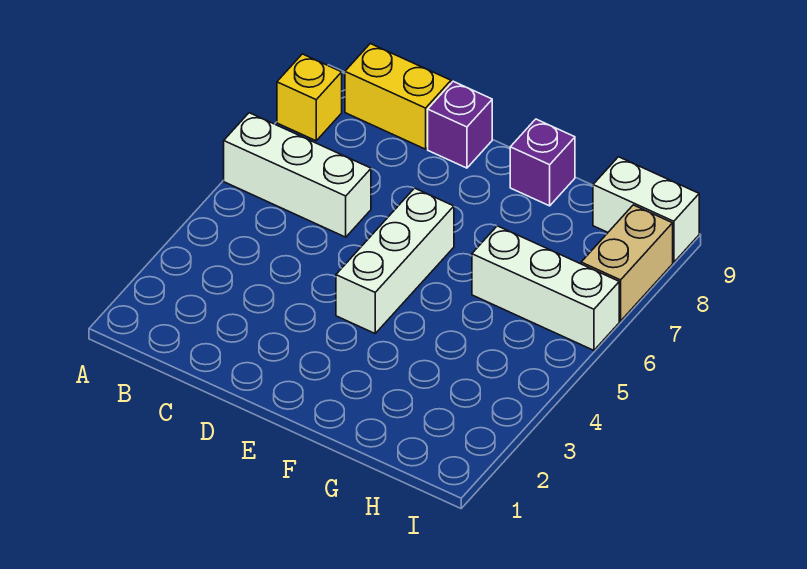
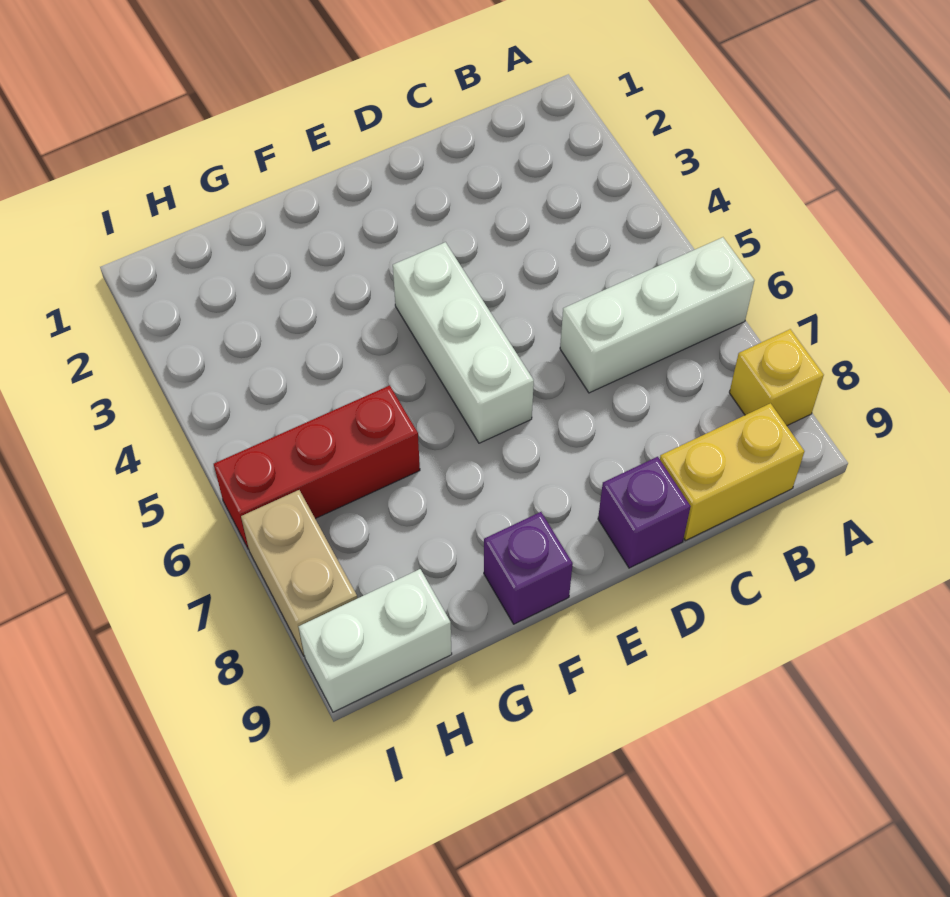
white 1x3 brick [472,226,619,350] -> red 1x3 brick [214,385,420,549]

